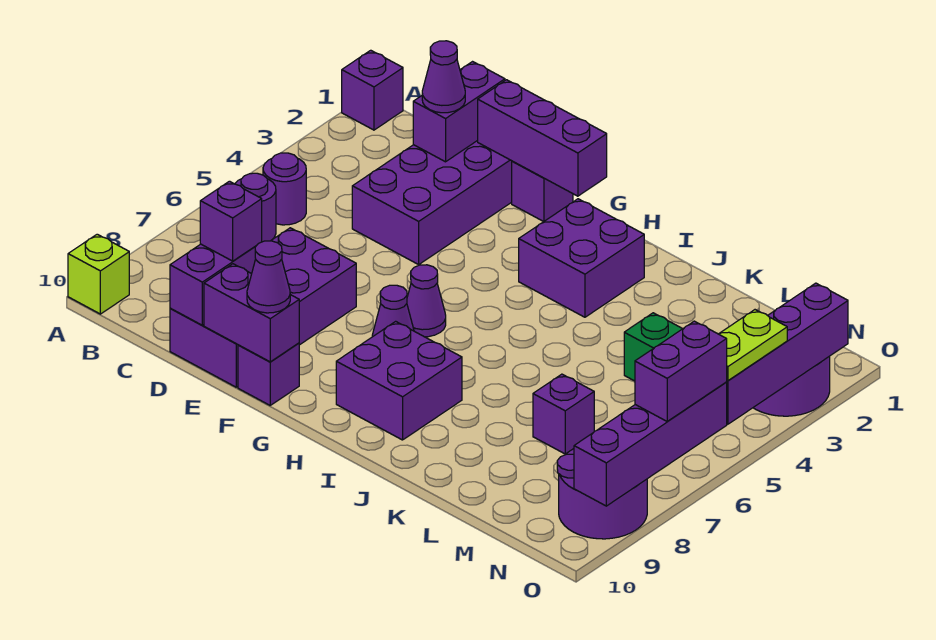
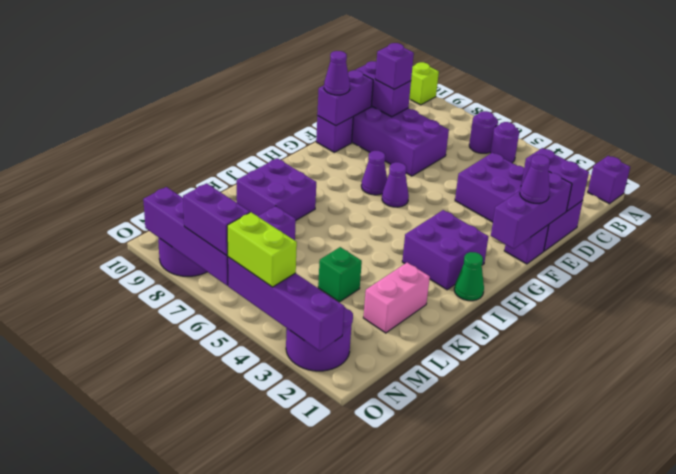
purple 1x1 cone [422,41,465,113] -> purple 1x1 cone moved to [520,155,550,203]
purple 2x2 brick [336,321,462,440] -> purple 2x2 brick moved to [236,158,316,220]
none -> green 1x1 cone [454,252,484,301]
none -> pink 1x2 brick [363,263,430,333]
lime 1x2 plate [719,310,787,381] -> lime 1x2 brick [227,212,297,287]

